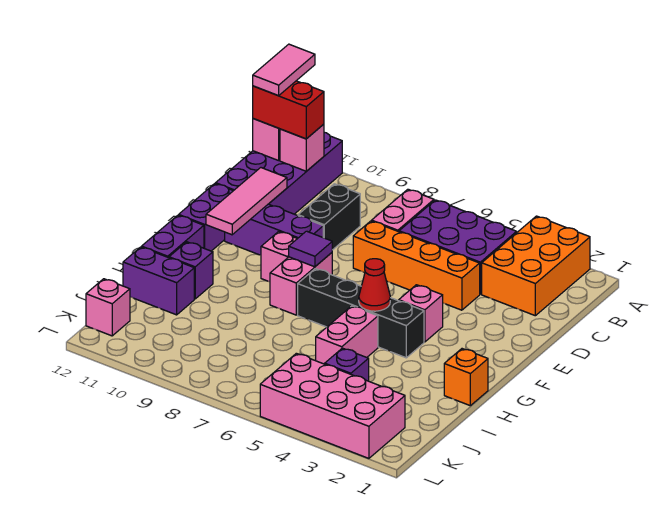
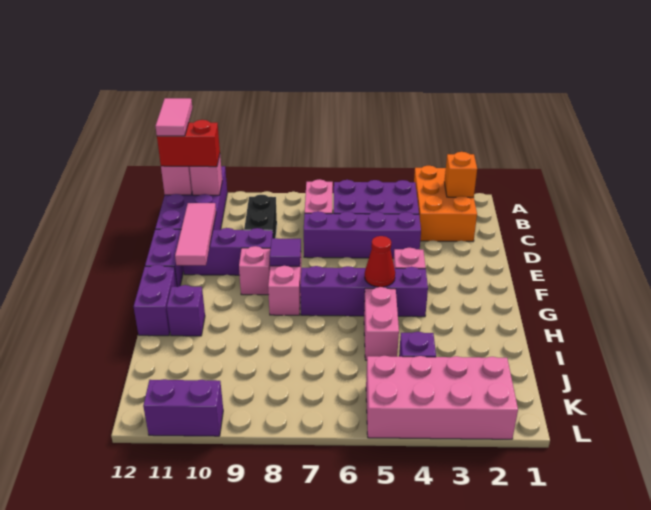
orange 1x4 brick [353,221,480,310] -> purple 1x4 brick [304,211,421,258]
black 1x4 brick [298,269,424,358] -> purple 1x4 brick [300,266,428,317]
orange 1x1 brick [444,349,488,406] -> orange 1x1 brick moved to [444,152,477,197]
purple 1x2 brick [123,247,194,315] -> purple 1x2 brick moved to [143,379,223,436]
pink 1x1 brick [86,279,130,336] -> none

